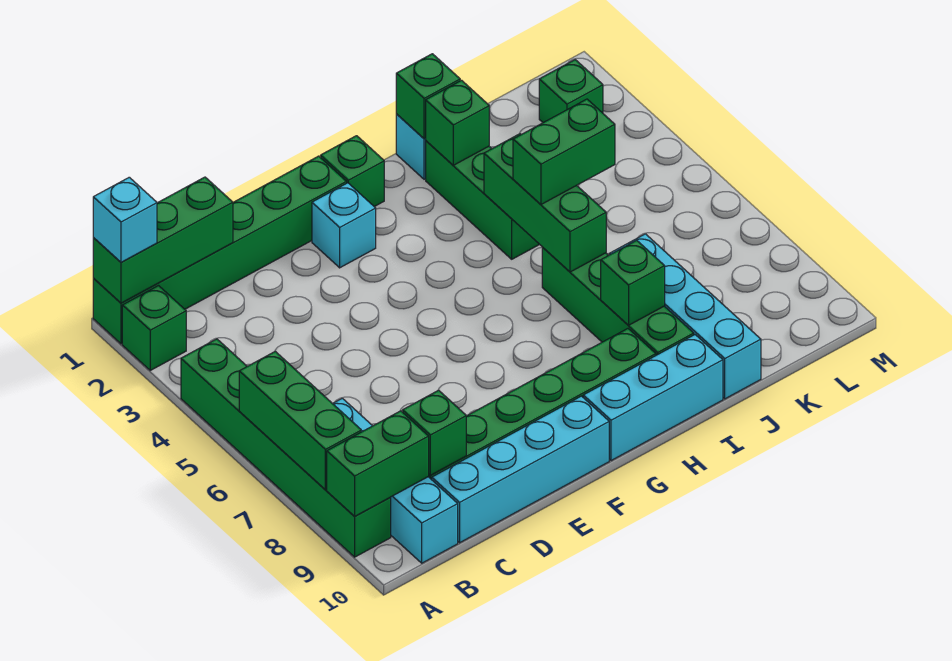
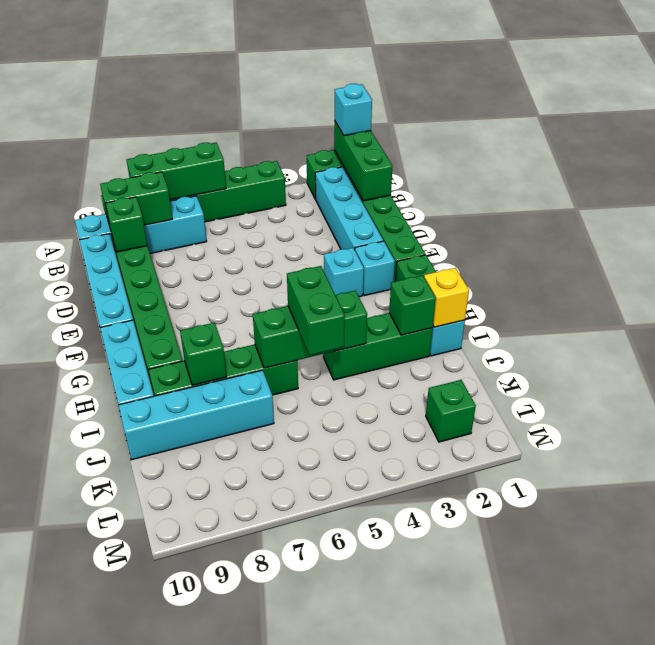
green 1x2 brick [327,411,429,517] -> green 1x2 brick turned to [100,172,172,226]
none -> cyan 1x4 brick [315,167,383,250]
none -> cyan 1x1 brick [324,248,364,297]
green 1x1 brick [396,54,460,139] -> yellow 1x1 brick [424,268,469,327]

